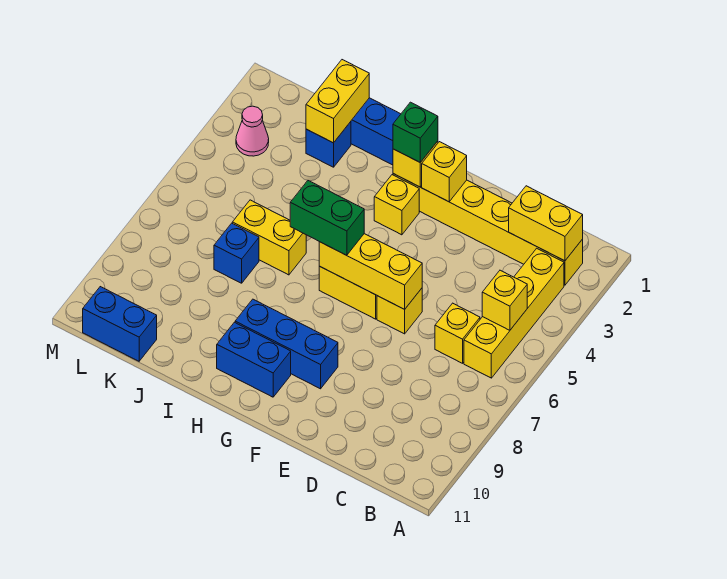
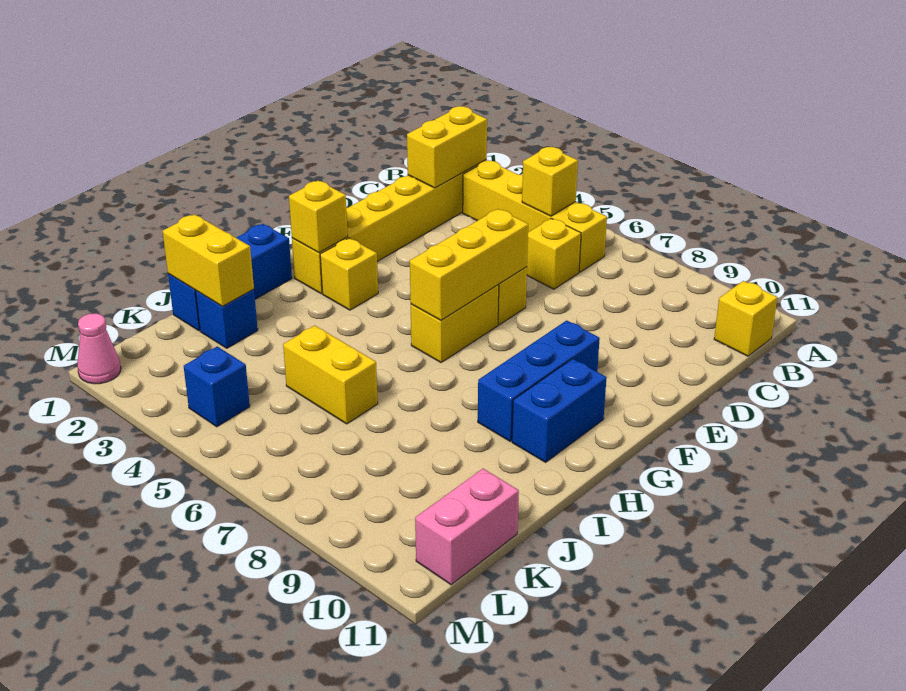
yellow 1x1 brick [422,142,467,202] -> yellow 1x1 brick moved to [714,281,777,356]
green 1x1 brick [393,102,438,162] -> none
green 1x2 brick [290,181,364,255] -> none
yellow 1x2 brick [232,200,306,275] -> yellow 1x2 brick turned to [283,325,378,424]
blue 1x1 brick [214,223,259,283] -> blue 1x1 brick moved to [184,347,250,427]
blue 1x2 brick [83,287,157,361] -> pink 1x2 brick [415,469,519,585]
pink 1x1 cone [236,106,269,156] -> pink 1x1 cone moved to [77,313,121,384]

